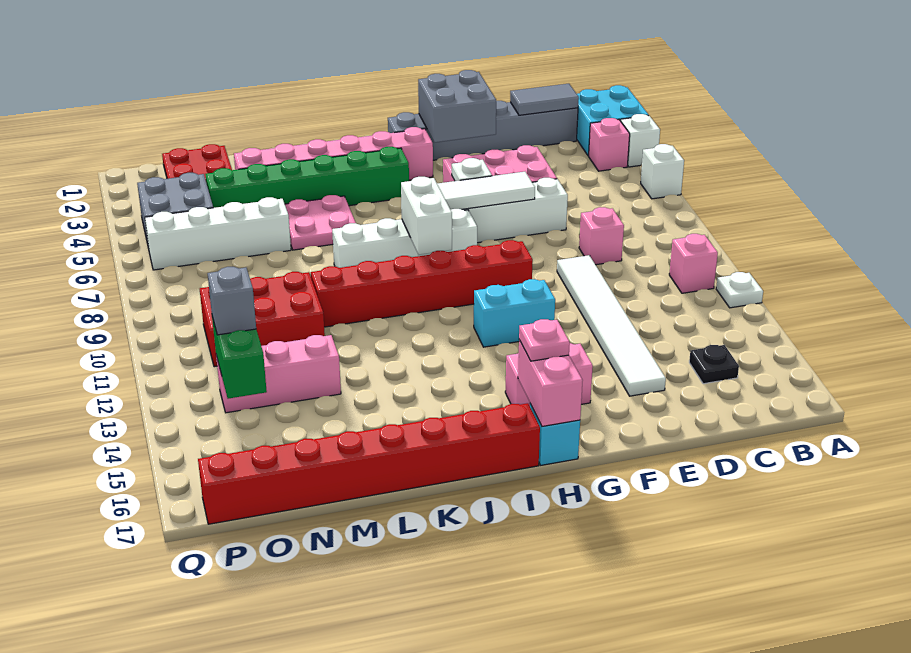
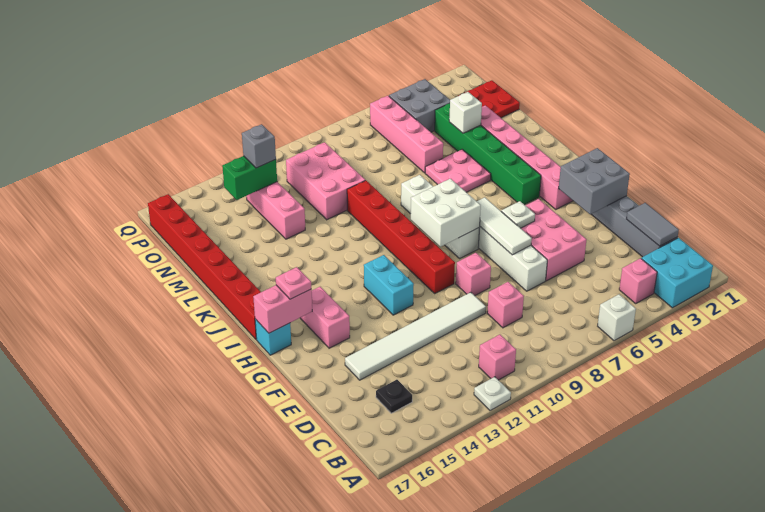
white 1x1 brick [621,114,660,167] -> white 1x1 brick moved to [449,92,482,133]
none -> pink 1x1 brick [456,253,491,296]
white 1x2 brick [401,177,452,255] -> white 2x2 brick [411,179,481,247]
white 1x4 brick [145,197,291,270] -> pink 1x4 brick [370,96,443,173]
red 2x3 brick [200,272,325,367] -> pink 2x3 brick [286,142,365,220]

